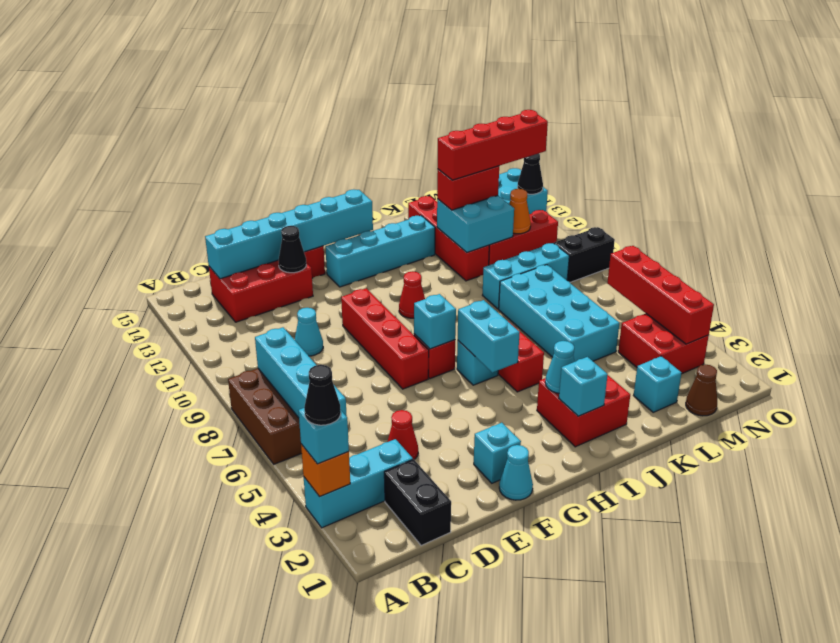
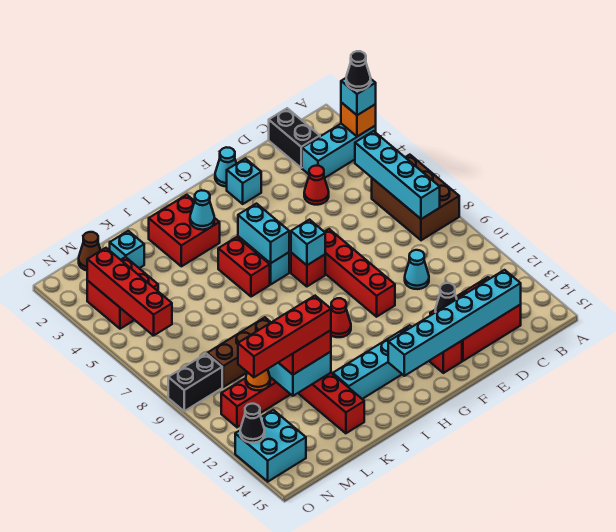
cyan 1x1 brick [559,357,608,416] -> none
cyan 2x4 brick [499,265,619,362] -> none
cyan 1x3 brick [482,243,569,309] -> brown 1x3 brick [207,317,271,387]

